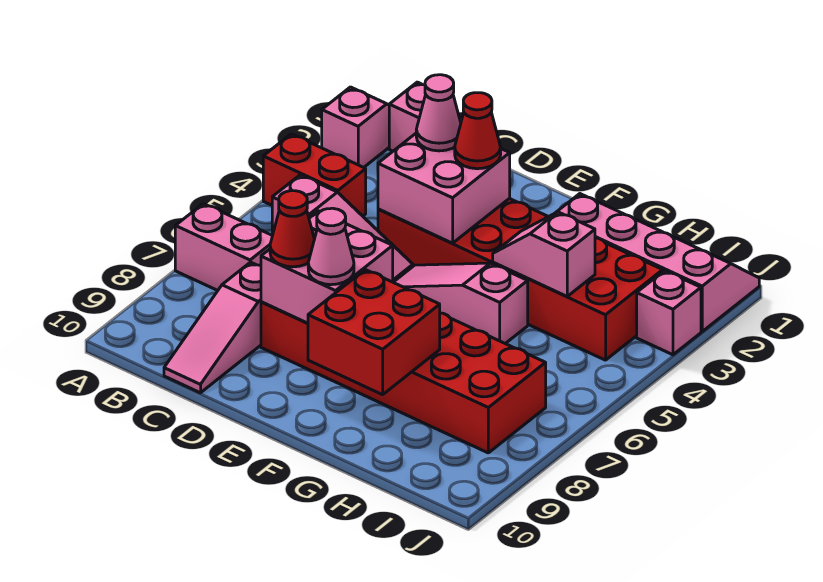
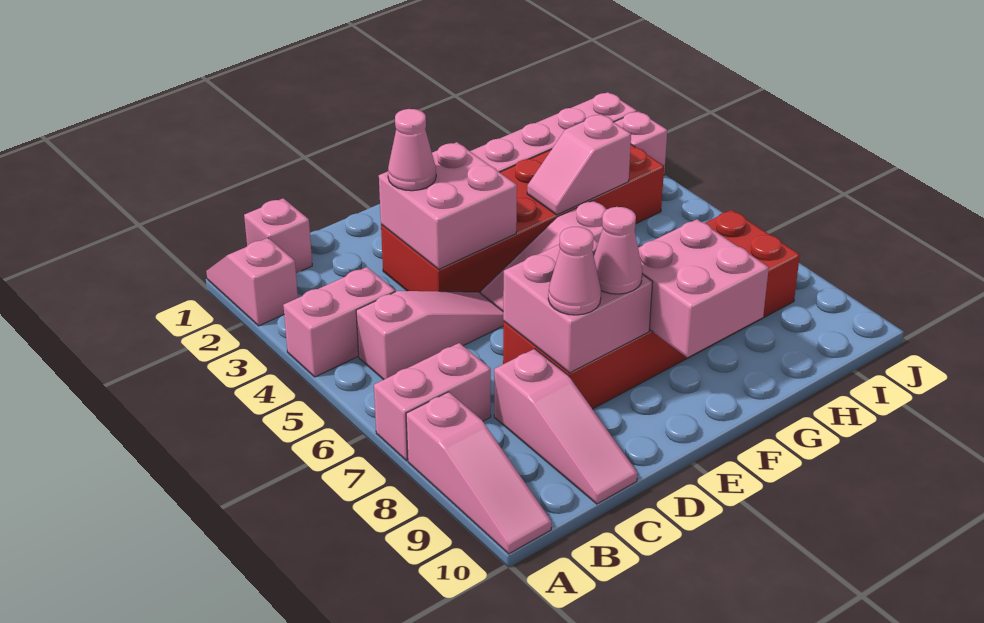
red 1x2 brick [263,134,366,216] -> pink 1x2 brick [283,267,395,377]
none -> pink 1x3 slope [406,392,551,554]
red 1x1 cone [270,191,314,267] -> pink 1x1 cone [548,227,601,315]
red 1x1 cone [455,93,501,169] -> none
red 2x2 brick [308,270,440,395] -> pink 2x2 brick [638,219,769,357]

